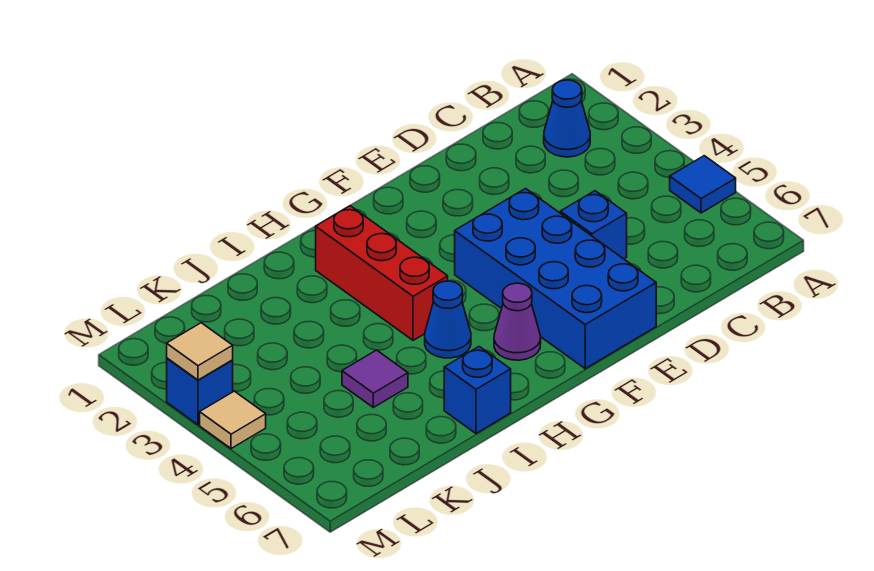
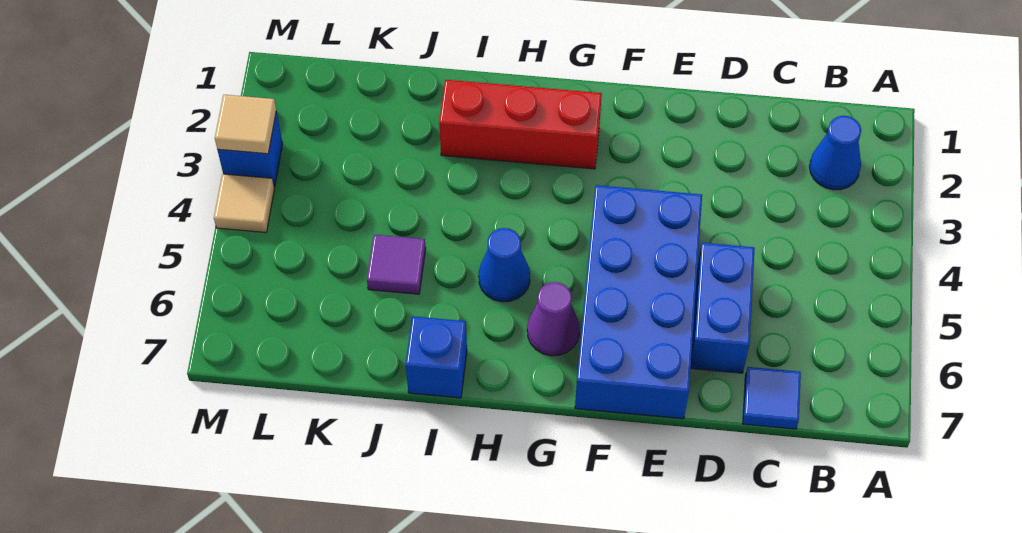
blue 1x1 tile [670,156,736,213] -> blue 1x1 tile moved to [743,367,801,429]
blue 1x1 brick [560,191,627,259] -> blue 1x2 brick [691,243,755,373]
red 1x3 brick [316,206,448,340] -> red 1x3 brick turned to [439,80,602,169]

